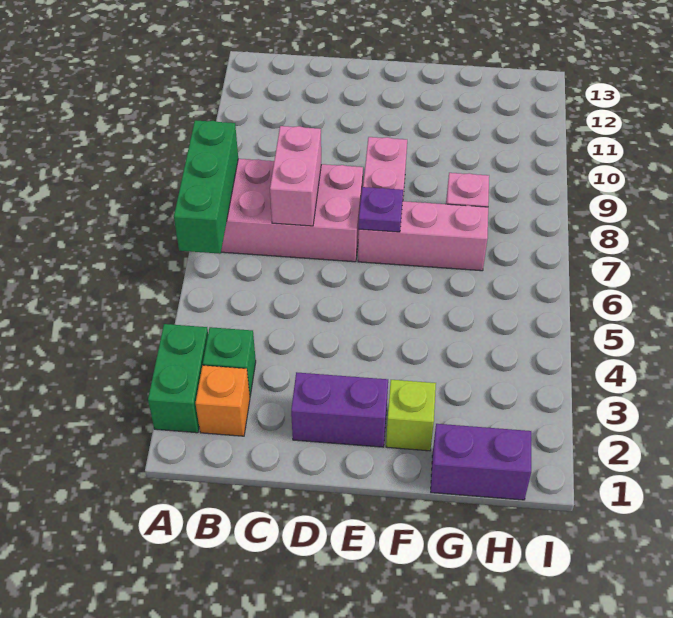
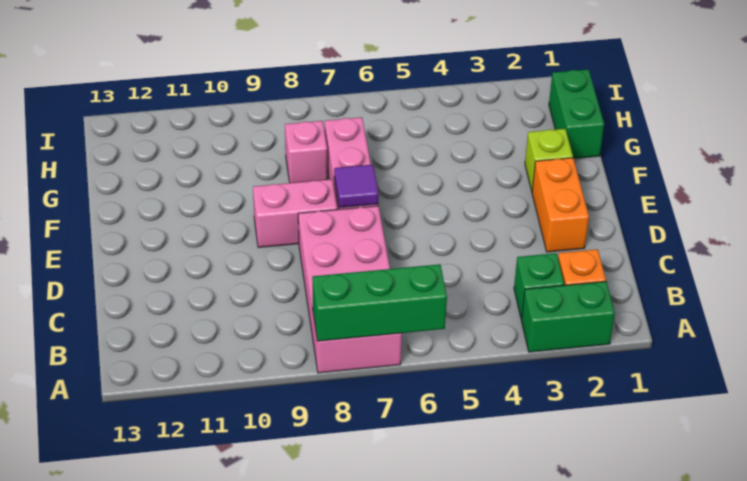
pink 1x2 brick [270,126,321,226] -> none
purple 1x2 brick [291,372,388,447] -> orange 1x2 brick [532,158,589,252]
purple 1x1 plate [359,187,403,232] -> purple 1x1 tile [334,165,379,208]
purple 1x2 brick [431,424,531,500] -> green 1x2 brick [549,69,604,158]

